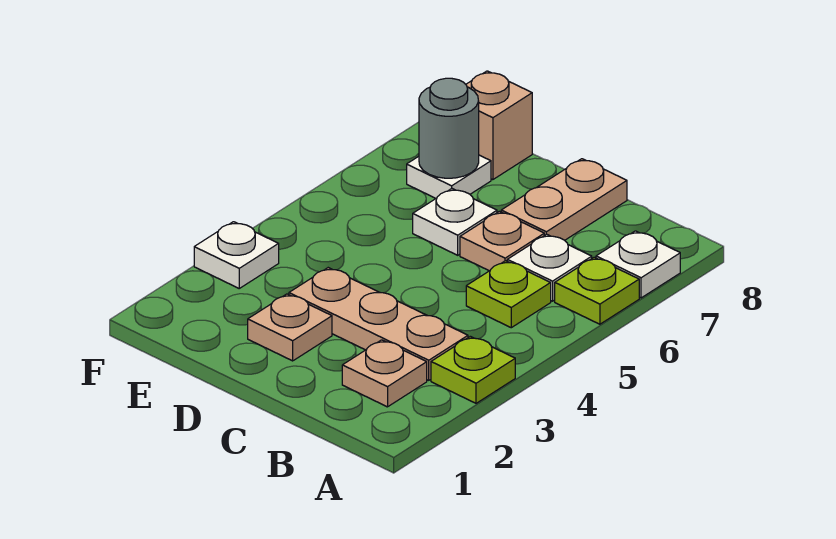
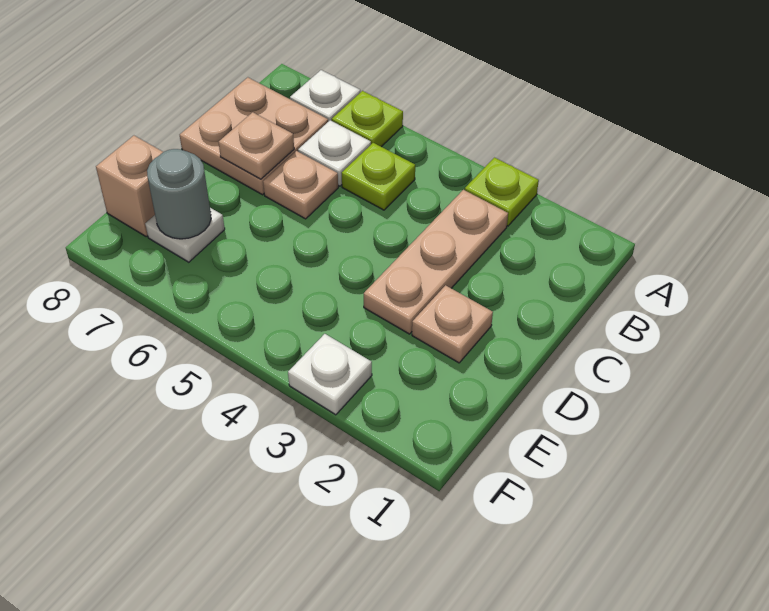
tan 1x1 plate [342,340,427,407] -> tan 1x1 plate moved to [219,112,294,179]
tan 1x2 plate [501,159,627,240] -> tan 2x2 plate [180,77,328,195]
white 1x1 plate [413,189,497,255] -> none

